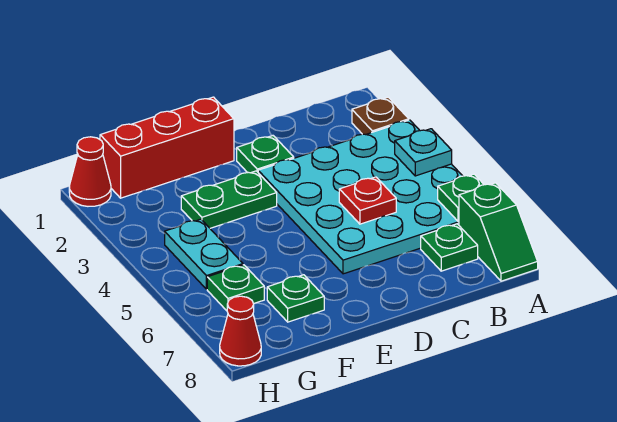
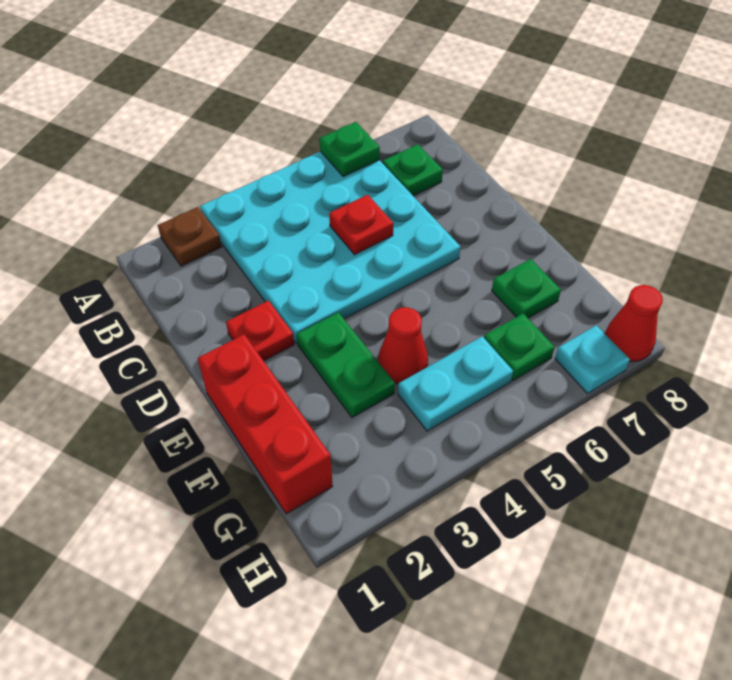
cyan 1x1 plate [395,129,452,176] -> cyan 1x1 plate moved to [555,325,630,393]
green 1x2 slope [459,183,538,281] -> none
green 1x1 plate [237,136,294,173] -> red 1x1 plate [226,301,294,361]
red 1x1 cone [69,137,111,206] -> red 1x1 cone moved to [378,307,428,384]

